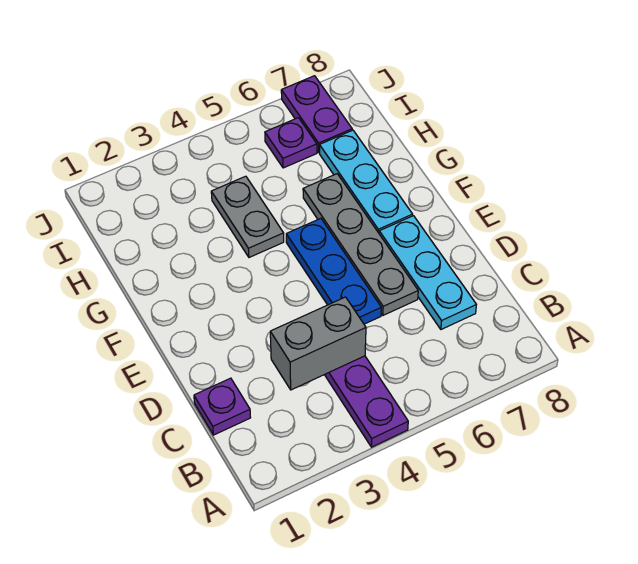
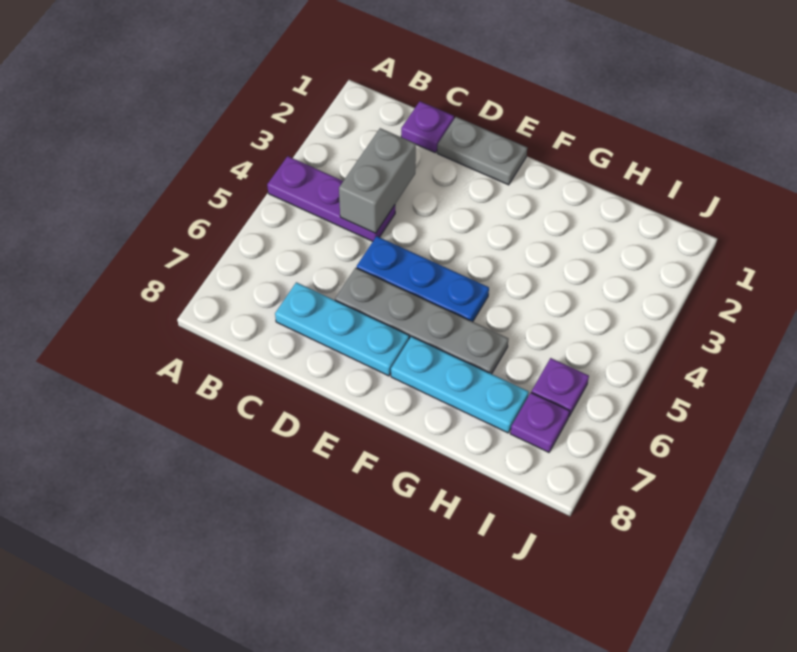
grey 1x2 plate [211,176,284,257] -> grey 1x2 plate moved to [437,117,527,185]
purple 1x2 plate [281,76,352,152] -> purple 1x1 plate [510,393,569,452]

